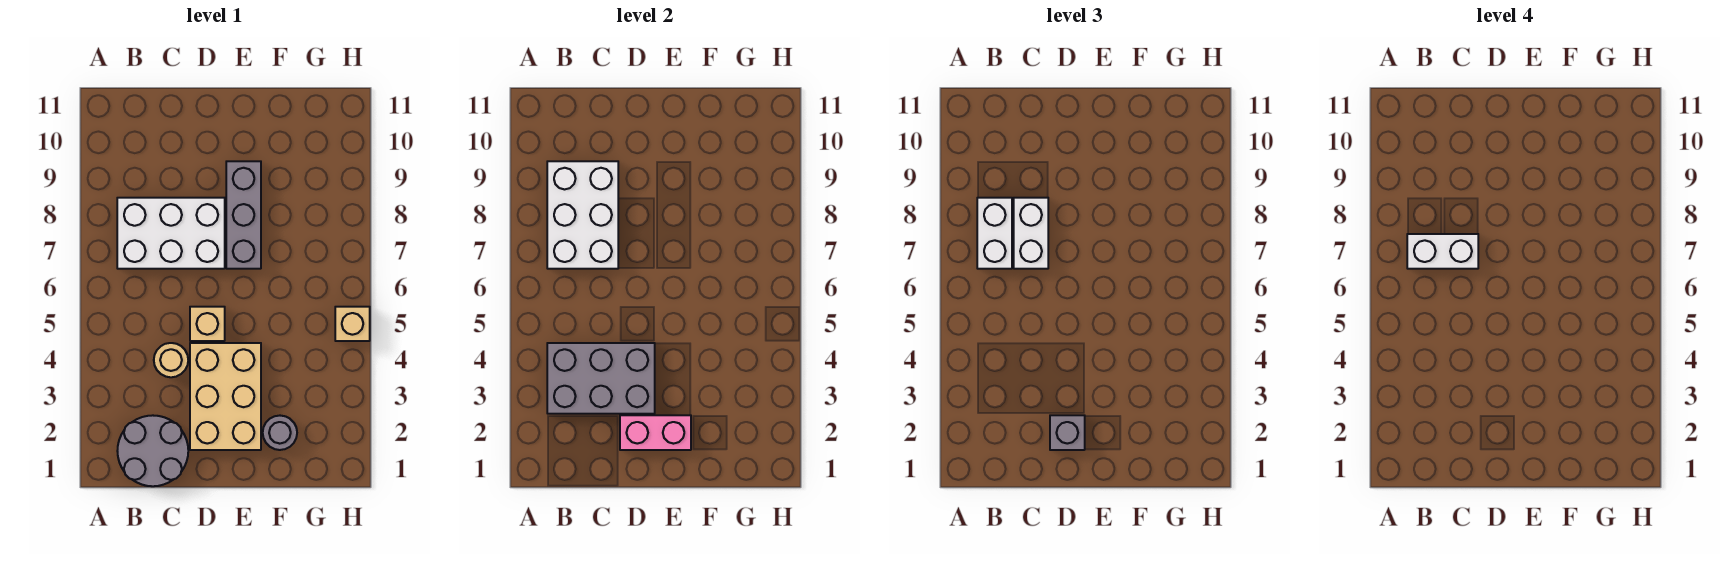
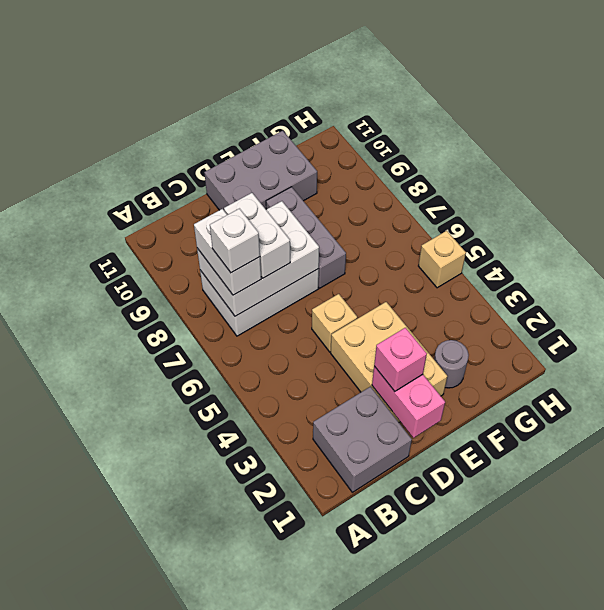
grey 2x2 round brick [117,415,188,486] -> grey 2x2 brick [313,387,412,492]
grey 2x3 brick [547,343,655,414] -> grey 2x3 brick moved to [204,131,317,210]
white 2x3 brick [547,161,618,269] -> white 2x3 brick turned to [197,201,319,316]
white 1x2 brick [1407,234,1478,269] -> white 1x1 brick [210,209,260,273]
tan 1x1 round brick [154,343,188,377] -> none
pink 1x2 brick [620,415,691,450] -> pink 1x2 brick turned to [372,366,445,438]
grey 1x1 brick [1050,415,1085,450] -> pink 1x1 brick [374,328,427,391]

